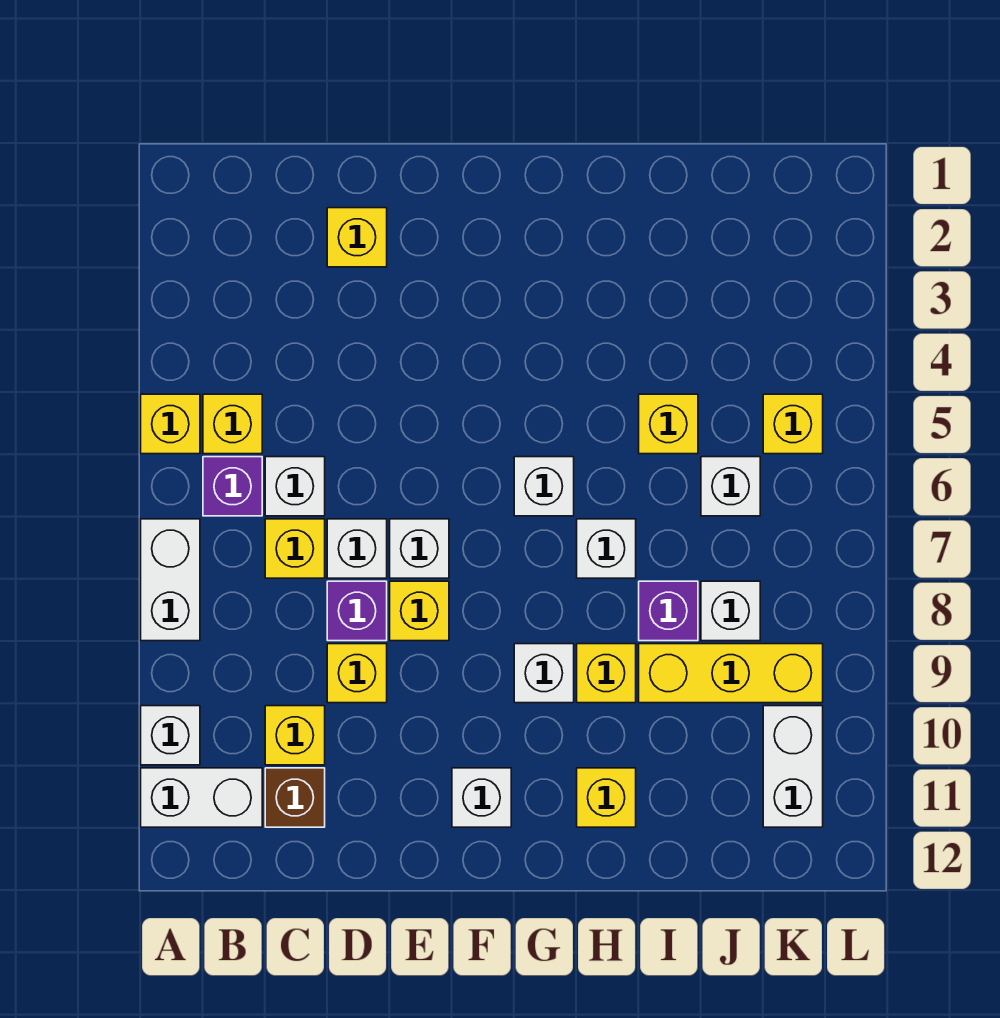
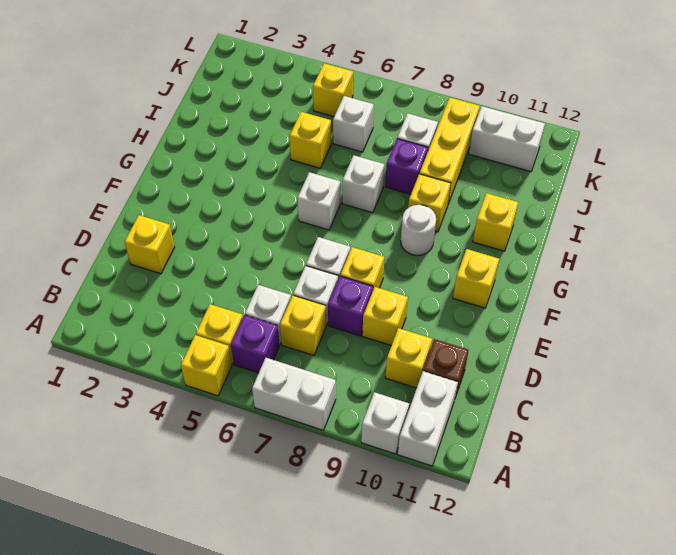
white 1x1 brick [452,768,511,827] -> yellow 1x1 brick [453,249,499,308]
white 1x1 brick [514,644,574,703] -> white 1x1 round brick [401,205,436,256]

